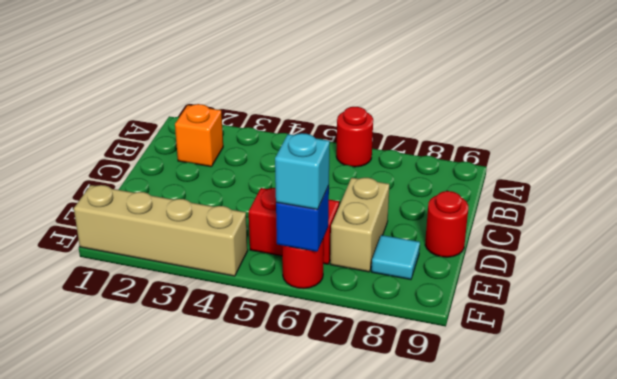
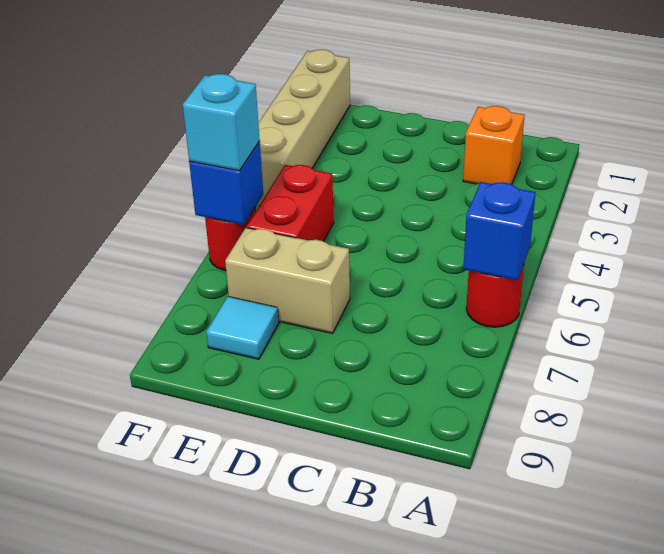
none -> blue 1x1 brick [463,182,536,280]
red 1x1 round brick [425,191,468,257] -> none

